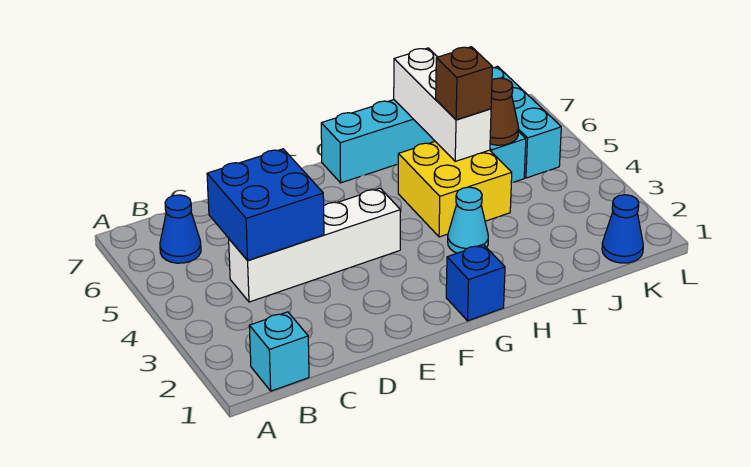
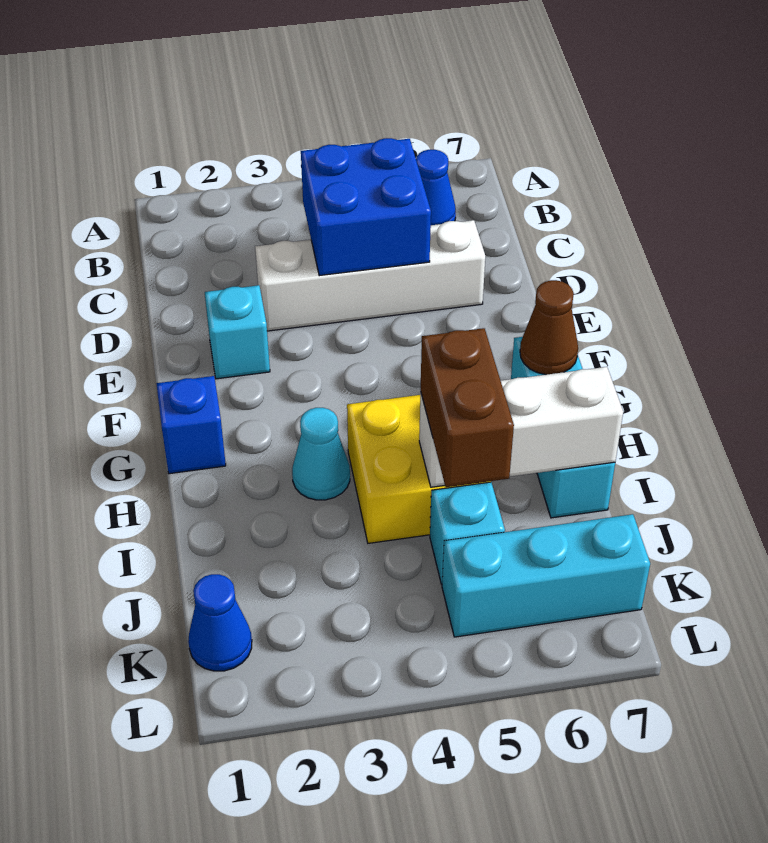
cyan 1x1 brick [249,312,309,391] -> cyan 1x1 brick moved to [205,285,270,379]
white 1x4 brick [229,188,400,302] -> white 1x4 brick turned to [255,220,485,331]
brown 1x1 brick [436,47,492,120] -> brown 1x2 brick [421,328,514,487]
brown 1x1 cone [490,78,519,145] -> brown 1x1 cone moved to [520,280,578,375]

